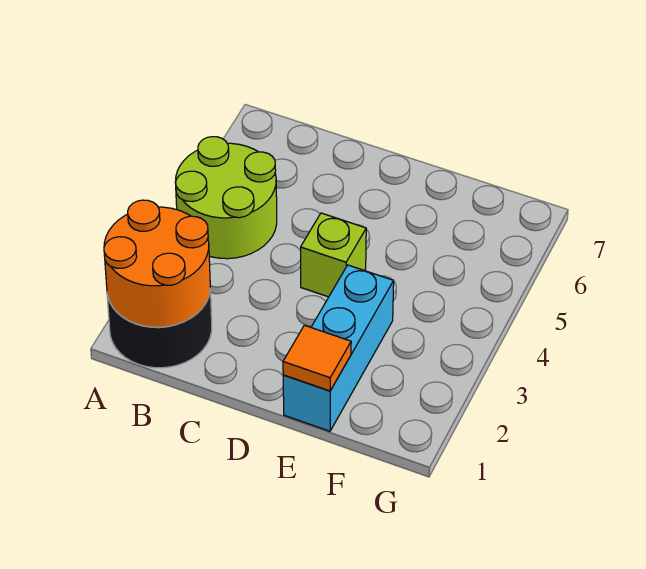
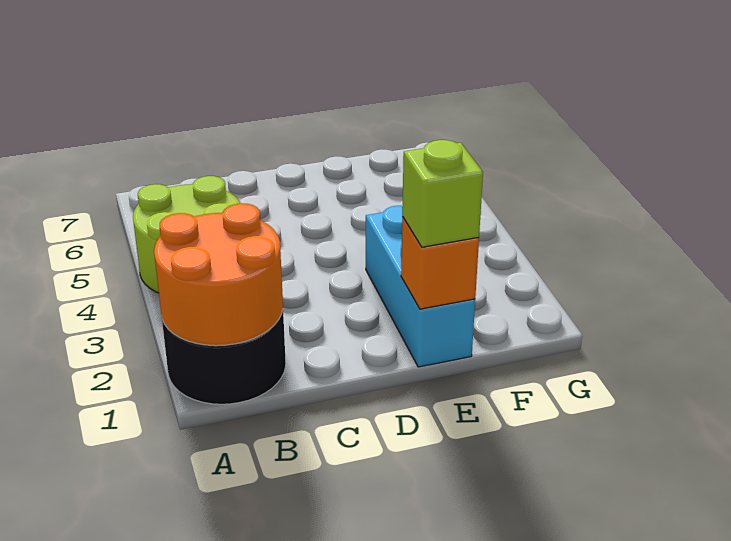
lime 1x1 brick [301,213,366,297] -> lime 1x1 brick moved to [402,140,483,247]
orange 1x1 tile [283,325,351,391] -> orange 1x1 brick [401,217,479,309]

